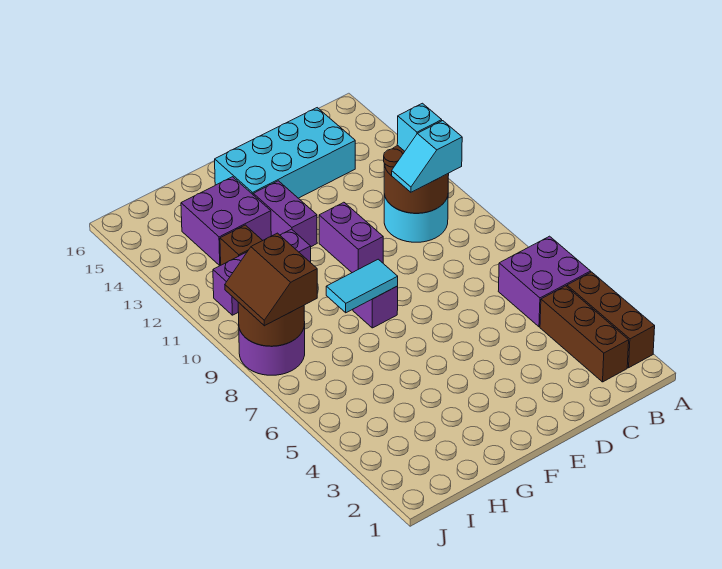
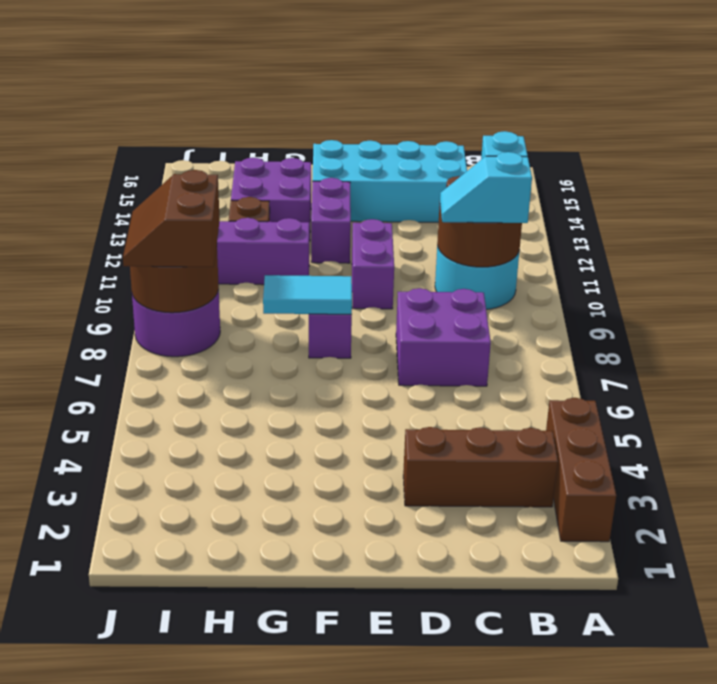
purple 2x2 brick [498,236,591,327] -> purple 2x2 brick moved to [396,288,491,386]
brown 1x3 brick [540,286,629,382] -> brown 1x3 brick turned to [403,427,558,507]

